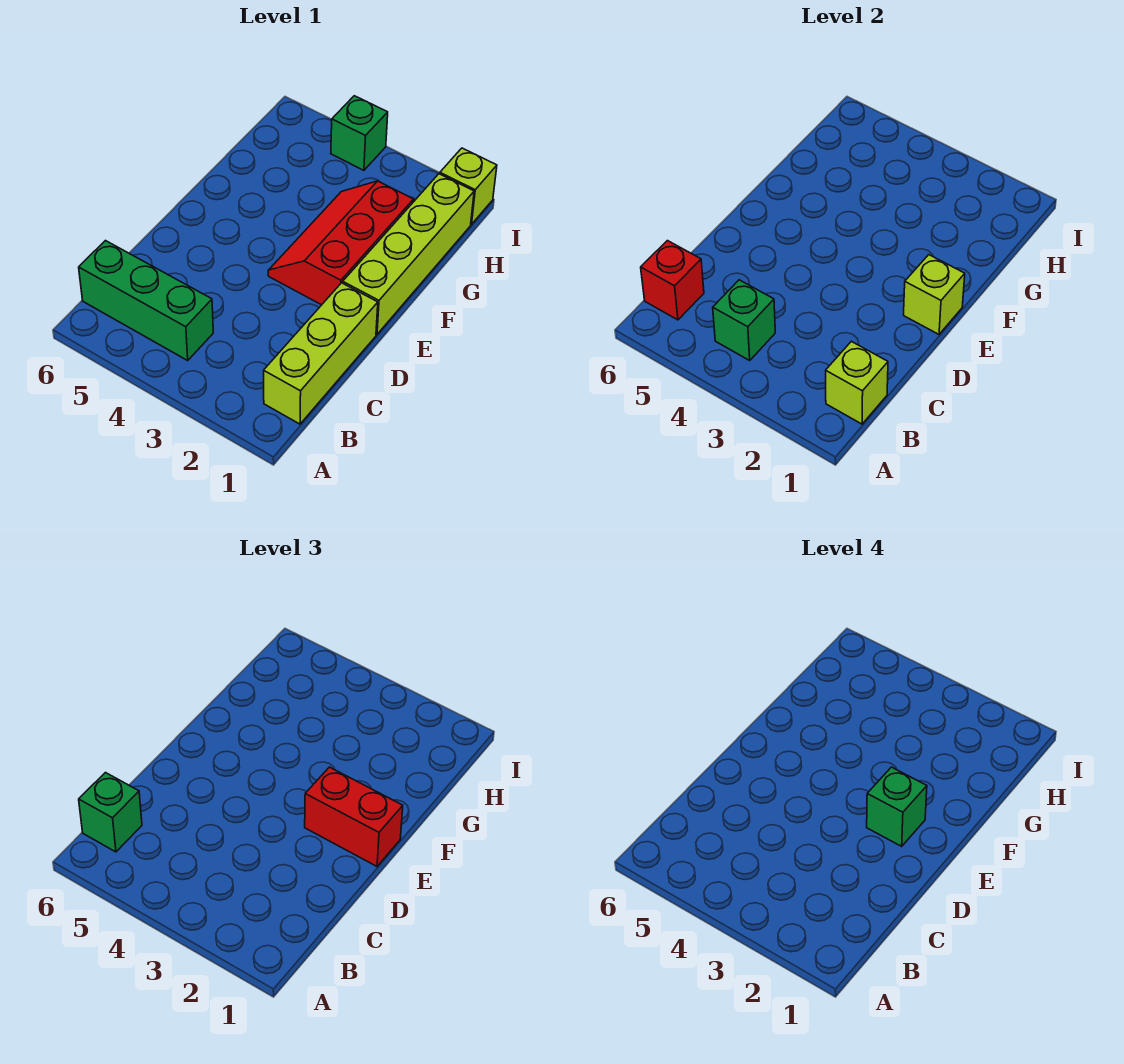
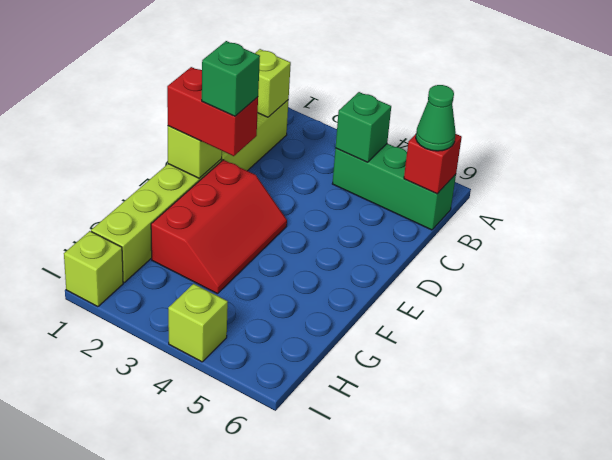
green 1x1 brick [79,773,142,852] -> green 1x1 cone [416,85,456,151]
green 1x1 brick [331,96,388,170] -> lime 1x1 brick [168,284,228,362]

